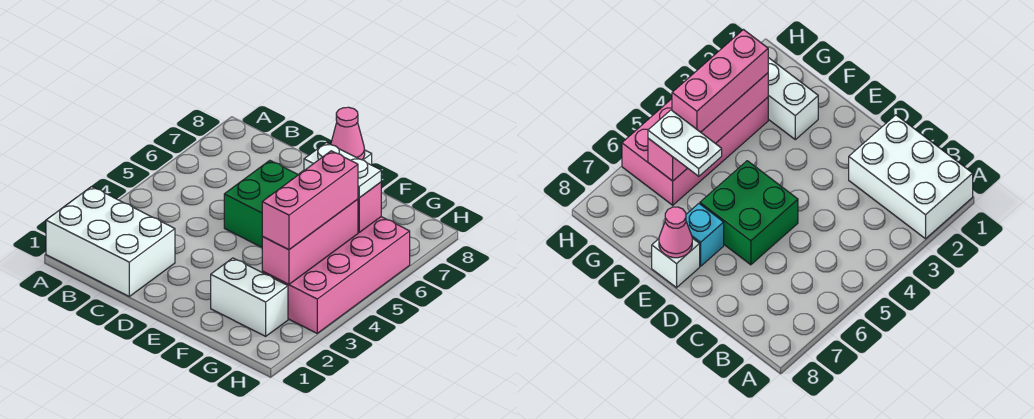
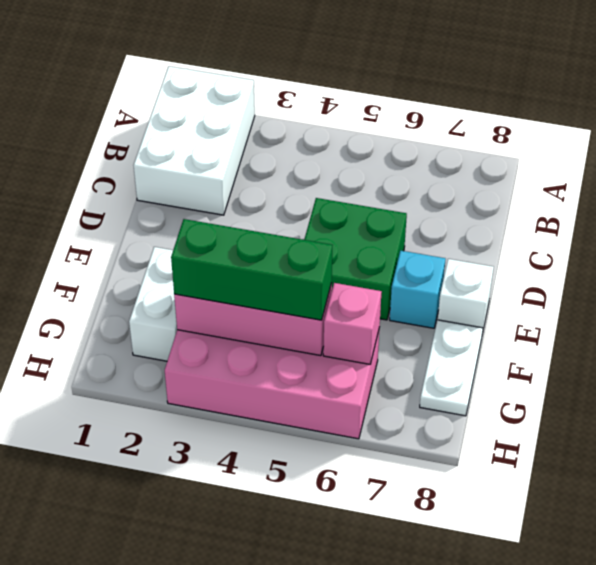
pink 1x1 cone [331,107,365,160] -> none
white 1x2 plate [304,142,381,198] -> white 1x2 plate moved to [420,320,483,416]
pink 1x3 brick [262,151,358,250] -> green 1x3 brick [171,219,332,320]

